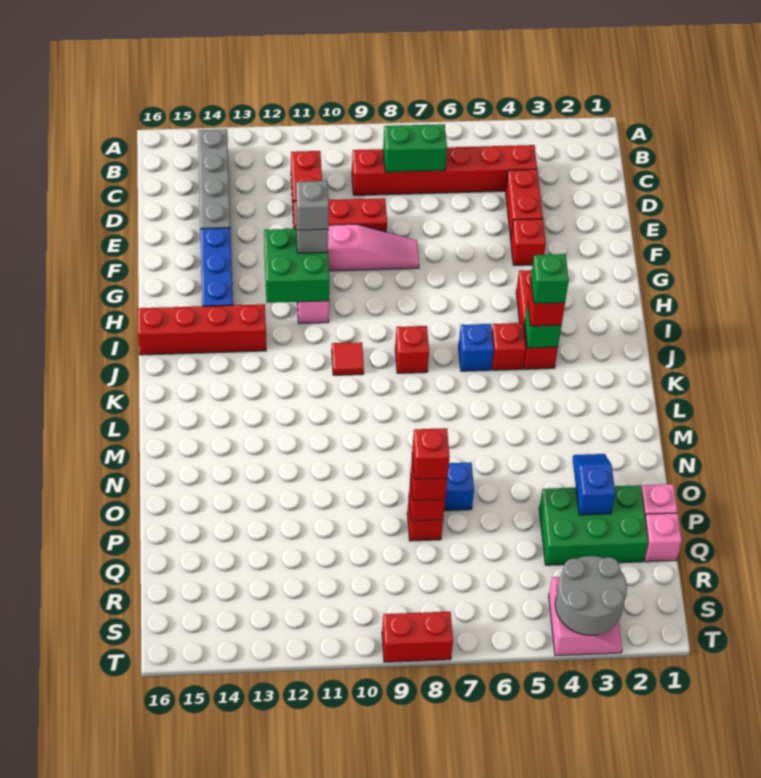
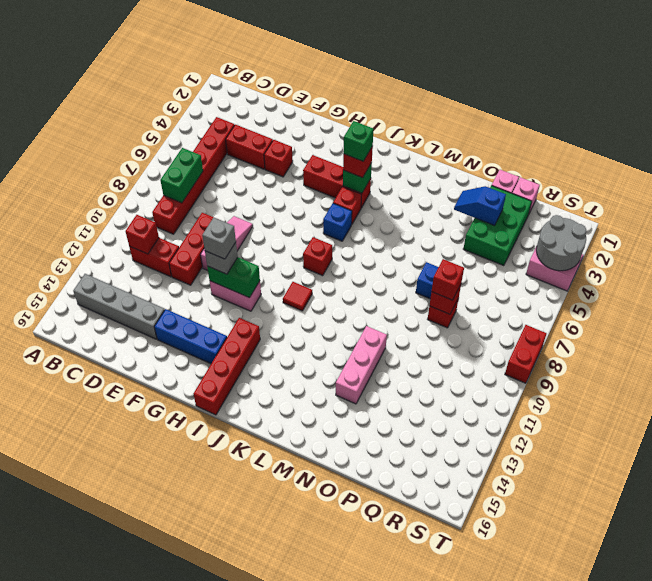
green 2x2 brick [264,229,330,303] -> green 1x2 brick [207,257,260,298]
none -> pink 1x3 brick [336,326,387,404]
red 1x1 brick [412,428,450,479] -> red 1x1 brick moved to [125,215,159,254]

